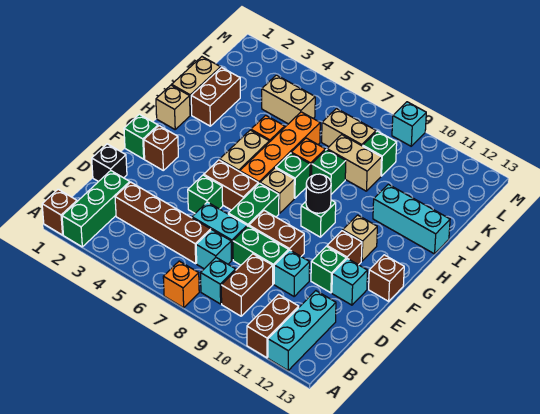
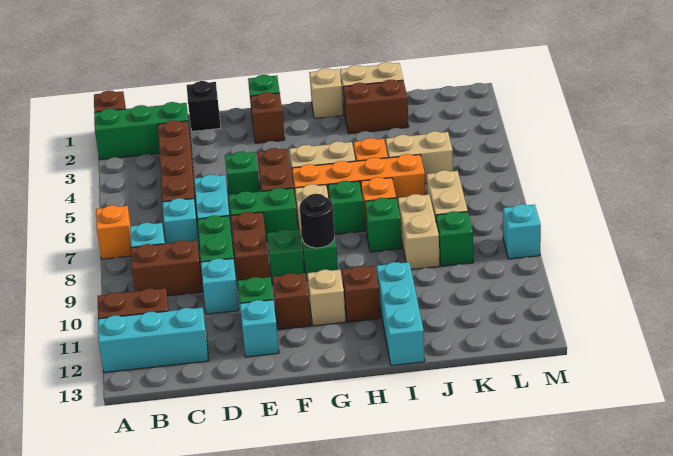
none -> green 1x1 brick [267,229,304,284]
brown 1x1 brick [369,255,404,301] -> brown 1x1 brick moved to [342,266,380,322]
tan 1x2 brick [262,75,315,124] -> tan 1x2 brick turned to [386,131,453,184]

